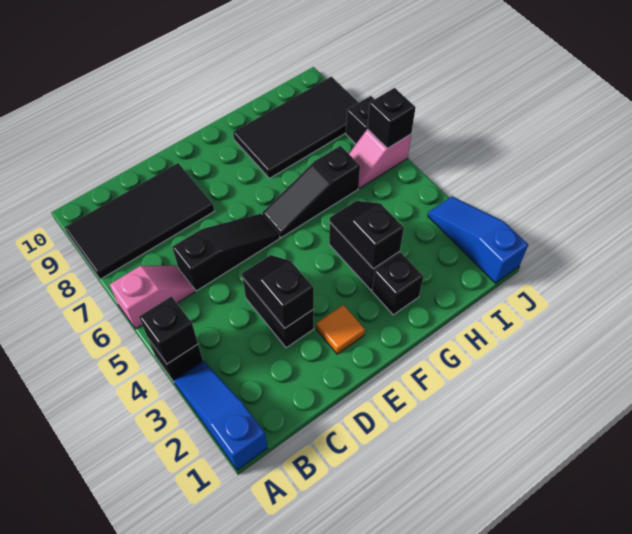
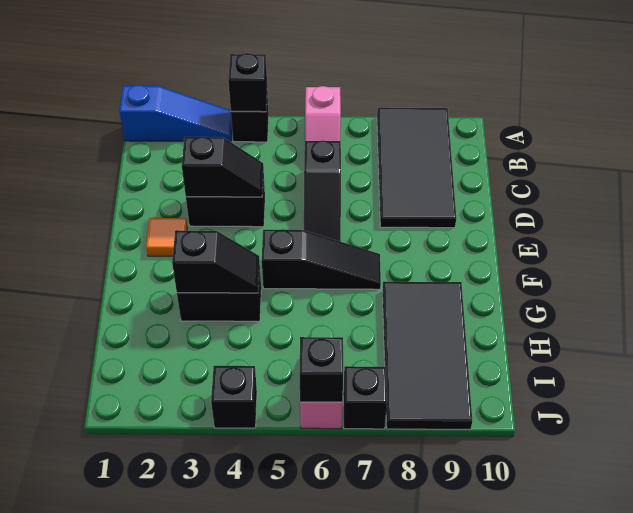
black 1x3 slope [262,146,360,238] -> black 1x3 slope turned to [262,230,381,289]
black 1x1 brick [372,253,423,315] -> black 1x1 brick moved to [211,366,257,428]
blue 1x3 slope [428,196,528,283] -> none

